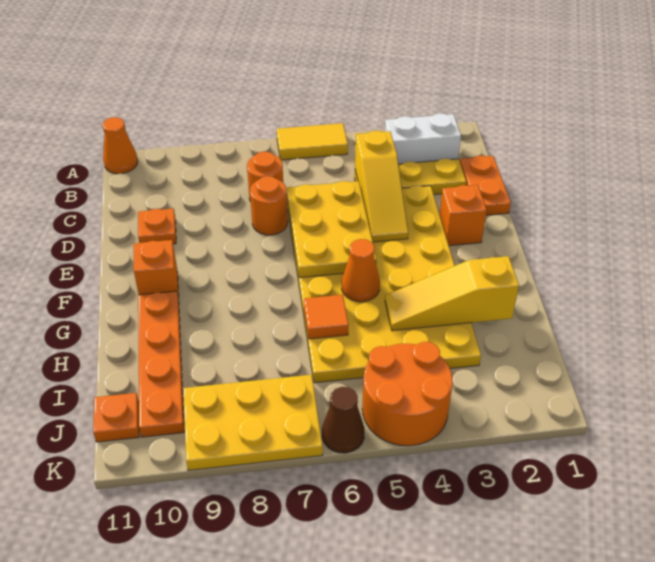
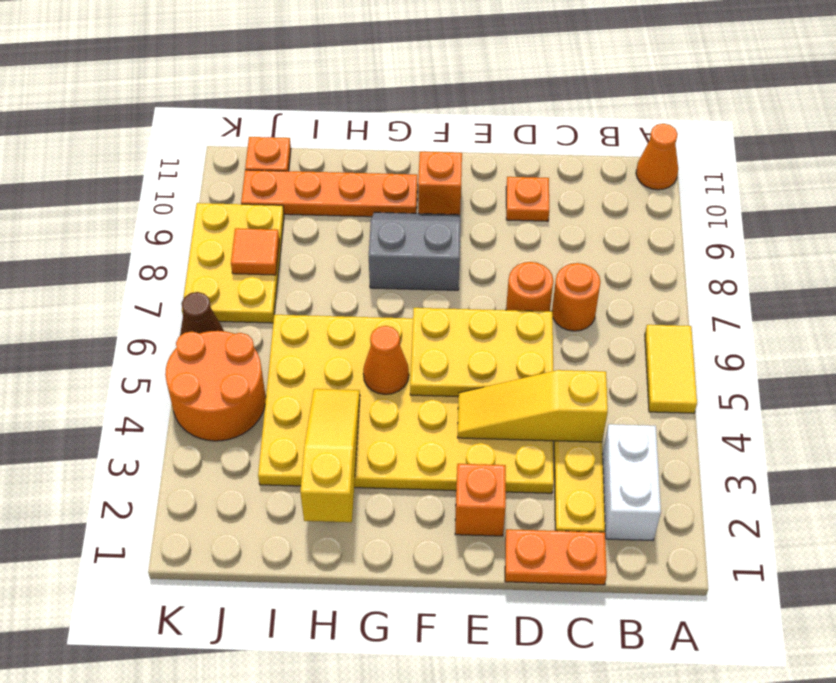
none -> grey 2x2 slope [369,212,460,290]
orange 1x1 tile [304,295,349,339] -> orange 1x1 tile moved to [231,228,279,275]

